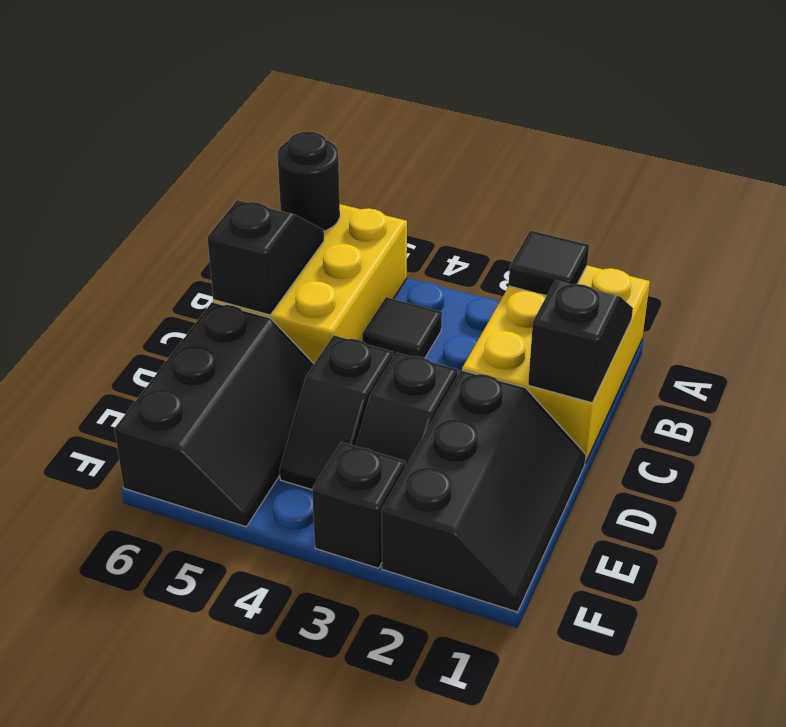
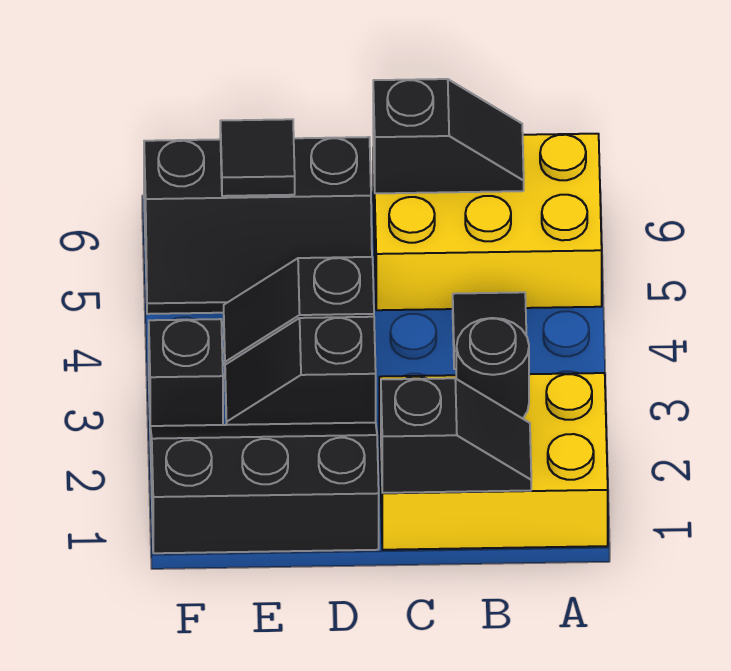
black 1x1 tile [508,230,589,296] -> black 1x1 tile moved to [220,119,295,196]
black 1x1 round brick [277,132,340,231] -> black 1x1 round brick moved to [456,318,529,419]
black 2x3 slope [382,370,586,612] -> black 2x3 slope turned to [150,423,379,553]

